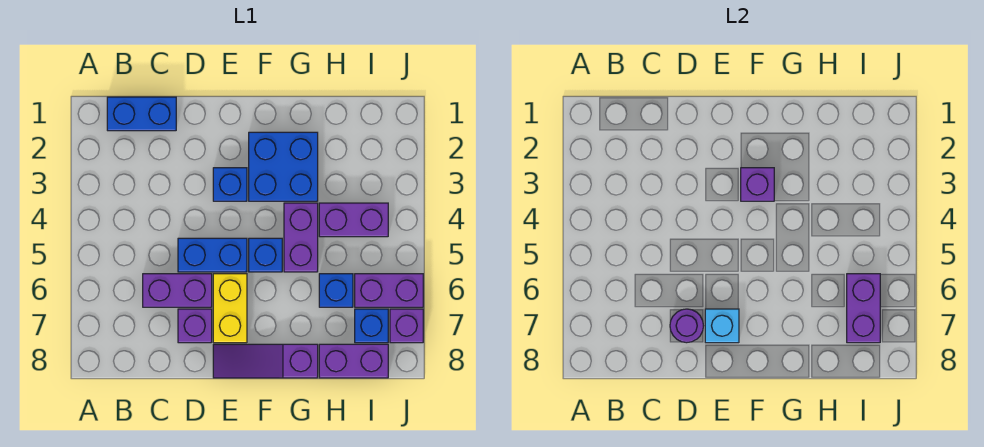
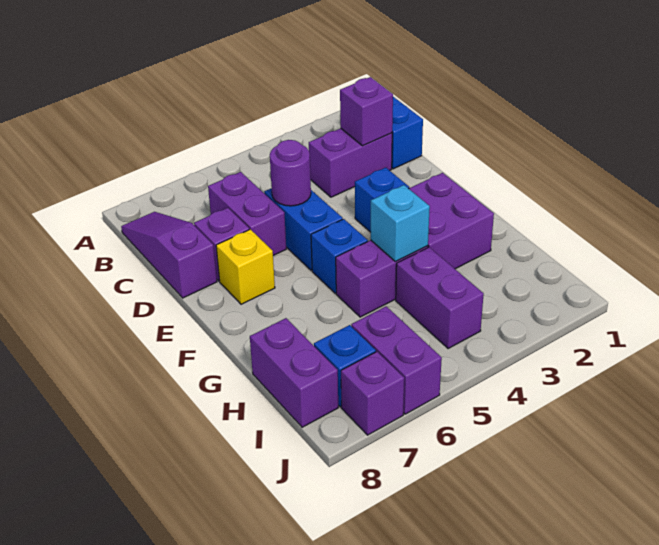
purple 1x1 round brick [670,309,703,343] -> purple 1x1 round brick moved to [270,140,311,206]
yellow 1x2 brick [213,274,247,343] -> yellow 1x1 brick [216,229,275,304]
cyan 1x1 brick [705,309,739,343] -> cyan 1x1 brick moved to [371,185,430,261]
purple 1x3 slope [213,344,318,378] -> purple 1x3 slope moved to [121,212,217,298]
blue 2x2 brick [249,132,318,201] -> purple 2x2 brick [409,173,494,269]
purple 1x1 brick [741,168,774,201] -> purple 1x1 brick moved to [340,77,393,146]
blue 1x1 brick [319,274,353,307] -> none
purple 1x2 brick [847,274,880,343] -> purple 1x2 brick moved to [309,128,392,197]

